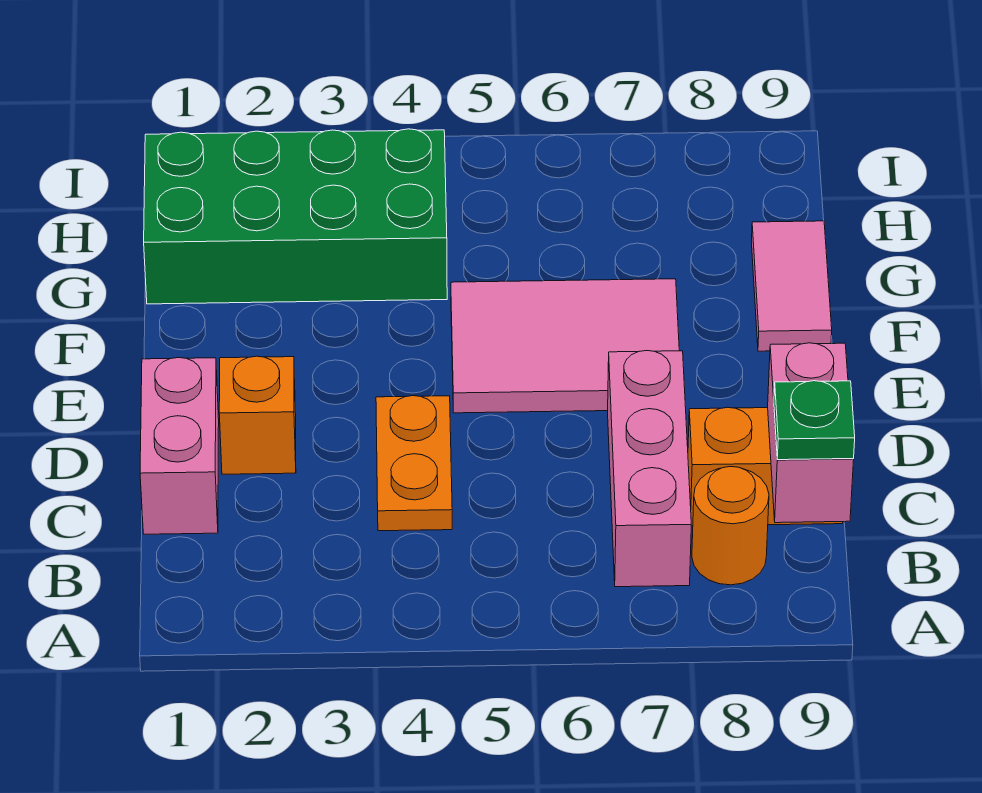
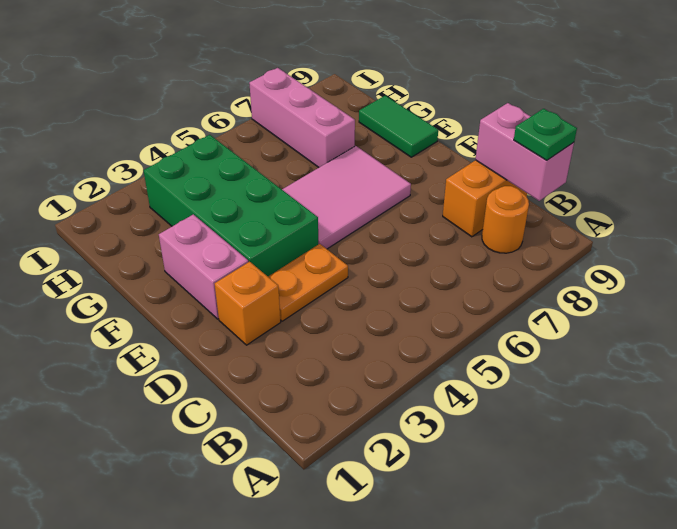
pink 1x3 brick [608,351,691,587] -> pink 1x3 brick moved to [249,68,355,167]
pink 1x2 brick [140,358,219,534] -> pink 1x2 brick moved to [159,214,248,319]
orange 1x2 plate [376,396,452,531] -> orange 1x2 plate turned to [268,244,348,321]
pink 1x2 tile [751,221,832,351] -> green 1x2 tile [359,96,438,157]
green 2x4 brick [144,129,447,304] -> green 2x4 brick turned to [144,135,318,276]

